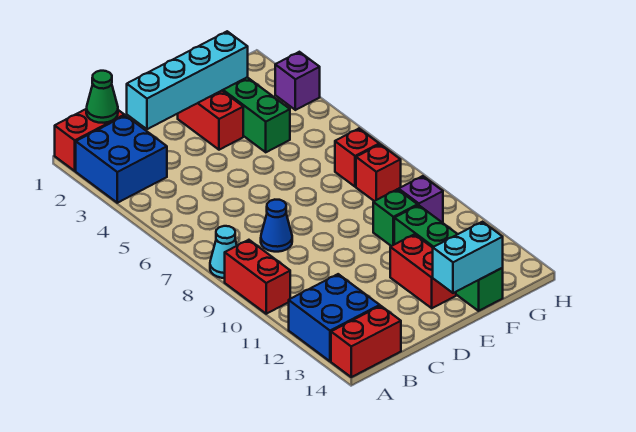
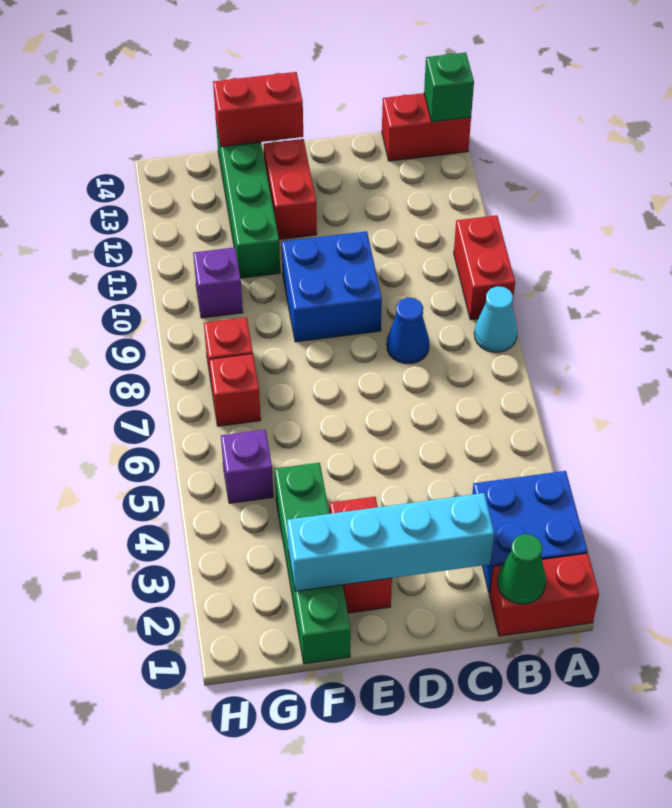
blue 2x2 brick [289,274,380,361] -> blue 2x2 brick moved to [282,231,382,342]
cyan 1x2 brick [433,222,503,293] -> red 1x2 brick [213,72,303,147]
green 1x1 brick [373,189,418,246] -> green 1x1 brick moved to [424,52,474,122]
purple 1x1 brick [275,52,320,110] -> purple 1x1 brick moved to [221,430,273,503]

